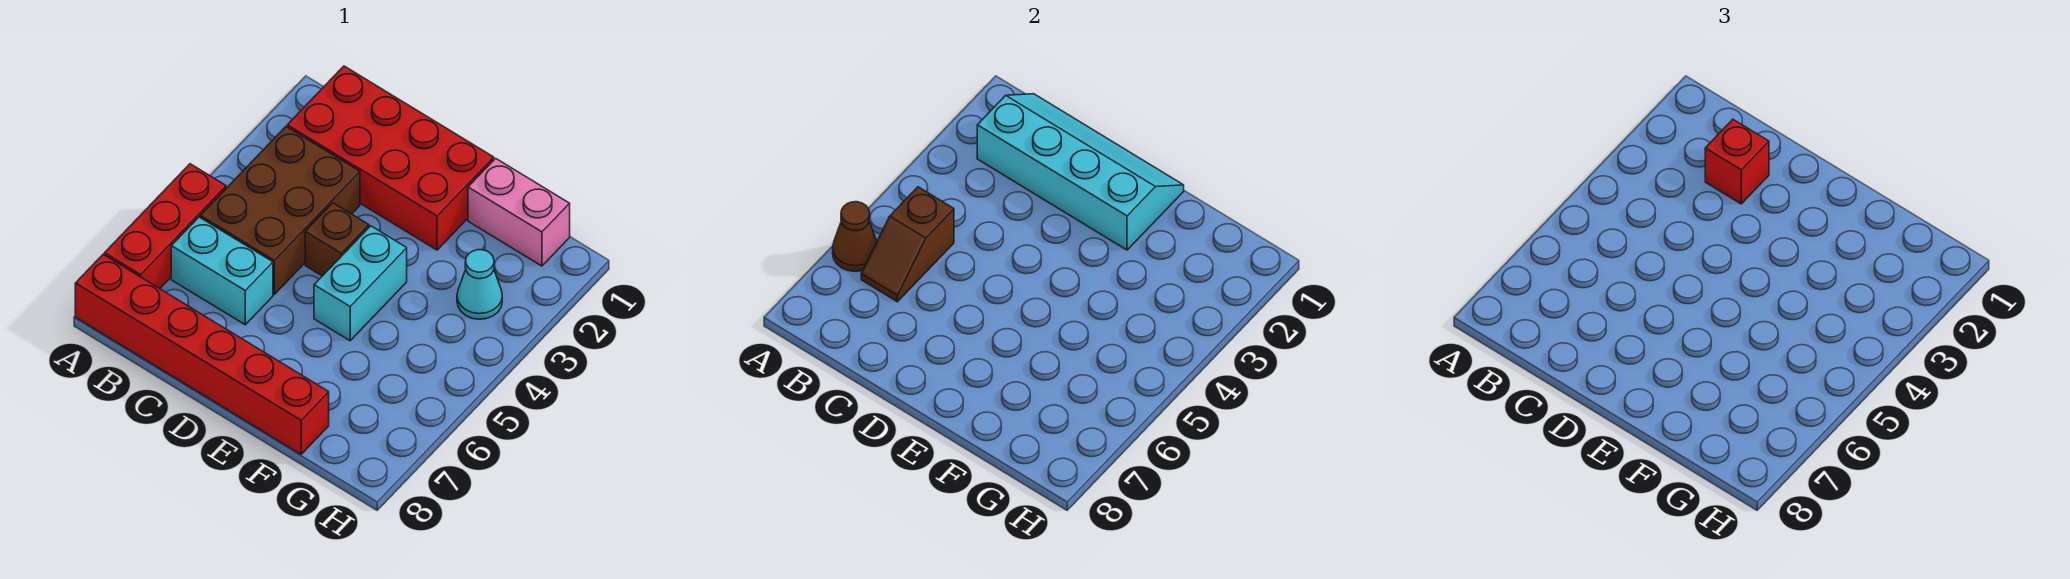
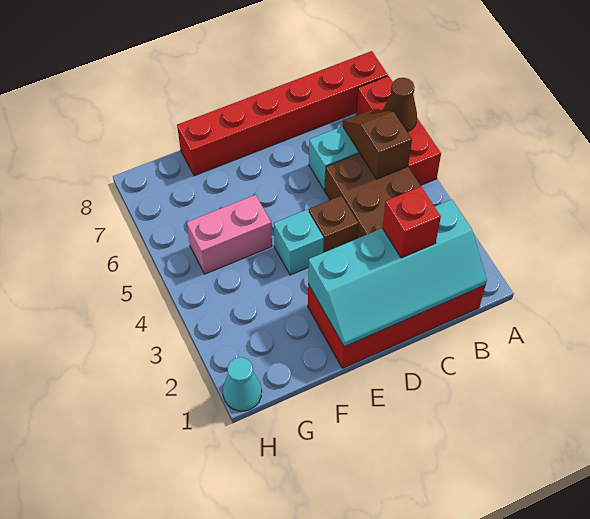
cyan 1x2 brick [314,226,407,341] -> cyan 1x1 brick [274,210,324,275]
pink 1x2 brick [468,158,570,266] -> pink 1x2 brick moved to [187,195,272,274]
cyan 1x1 cone [457,250,502,319] -> cyan 1x1 cone moved to [223,357,262,411]

